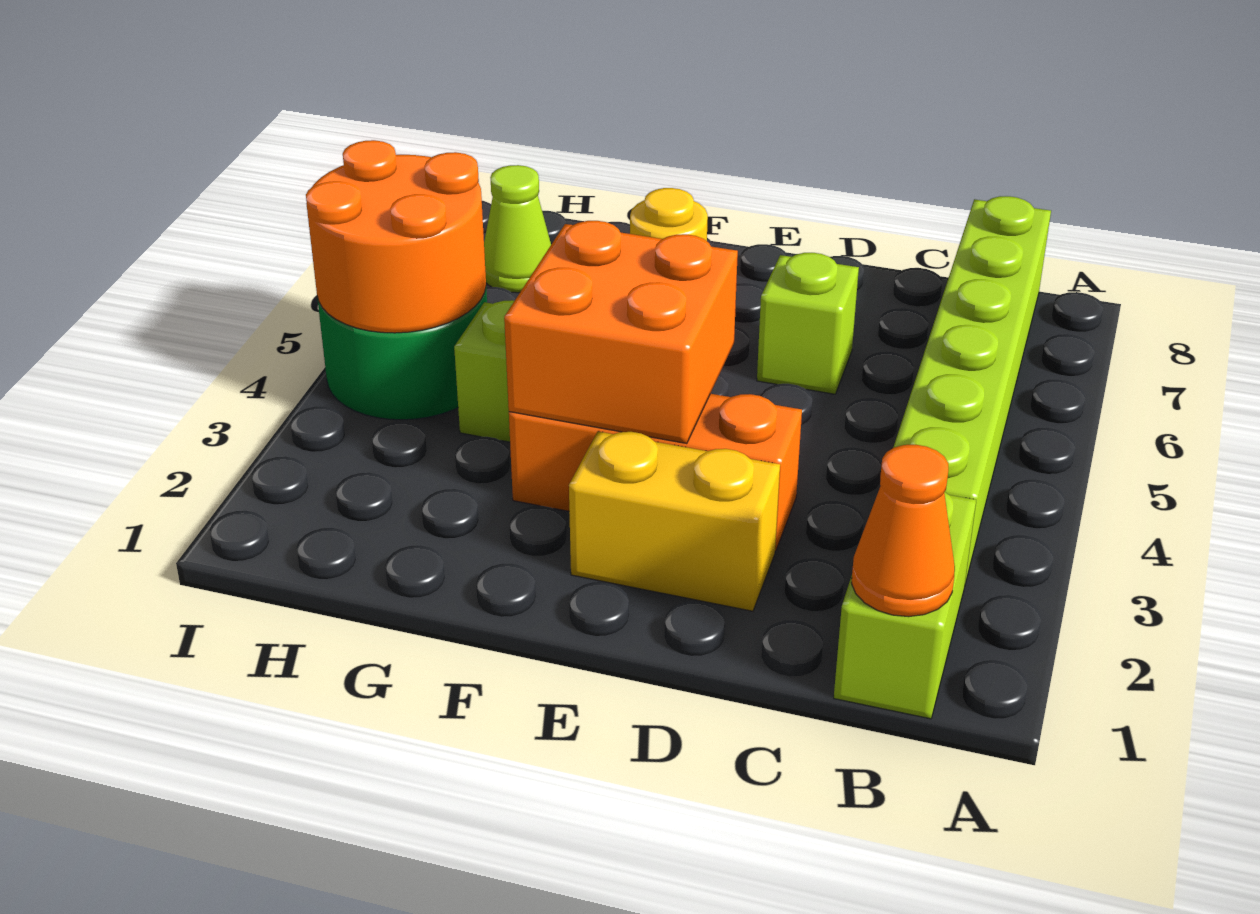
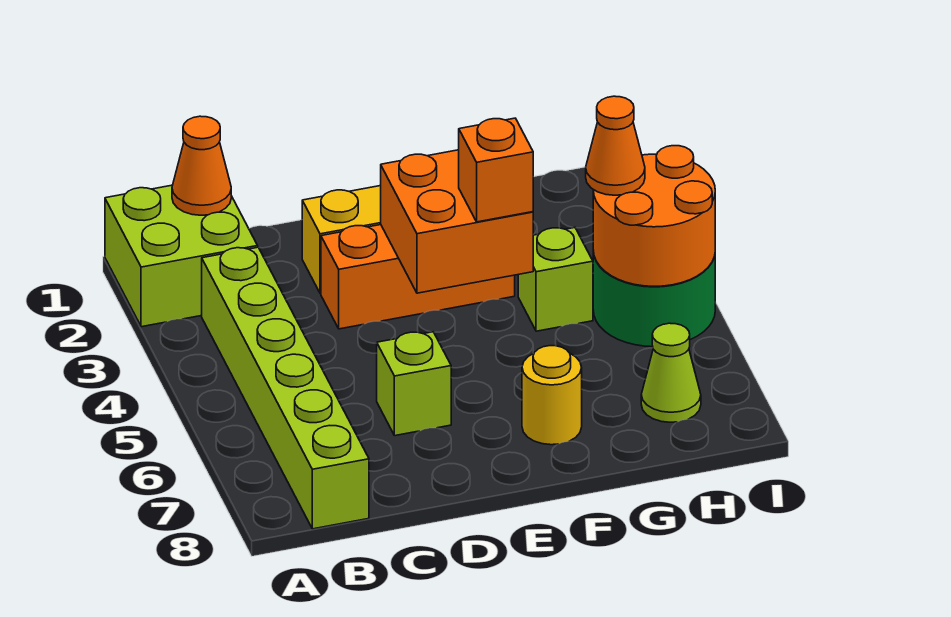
lime 1x2 brick [834,492,976,719] -> lime 2x2 brick [105,185,258,327]
none -> orange 1x1 brick [459,118,533,222]
none -> orange 1x1 cone [586,96,645,195]

